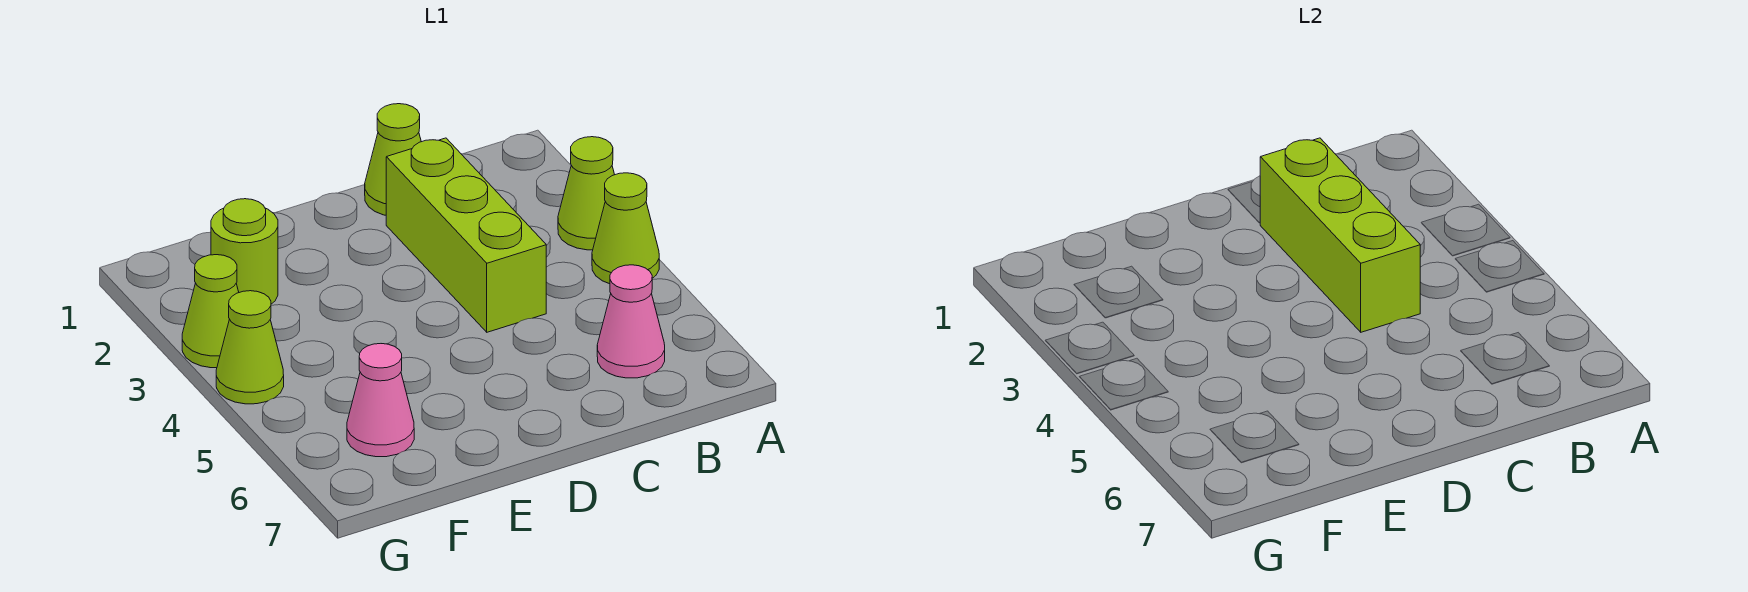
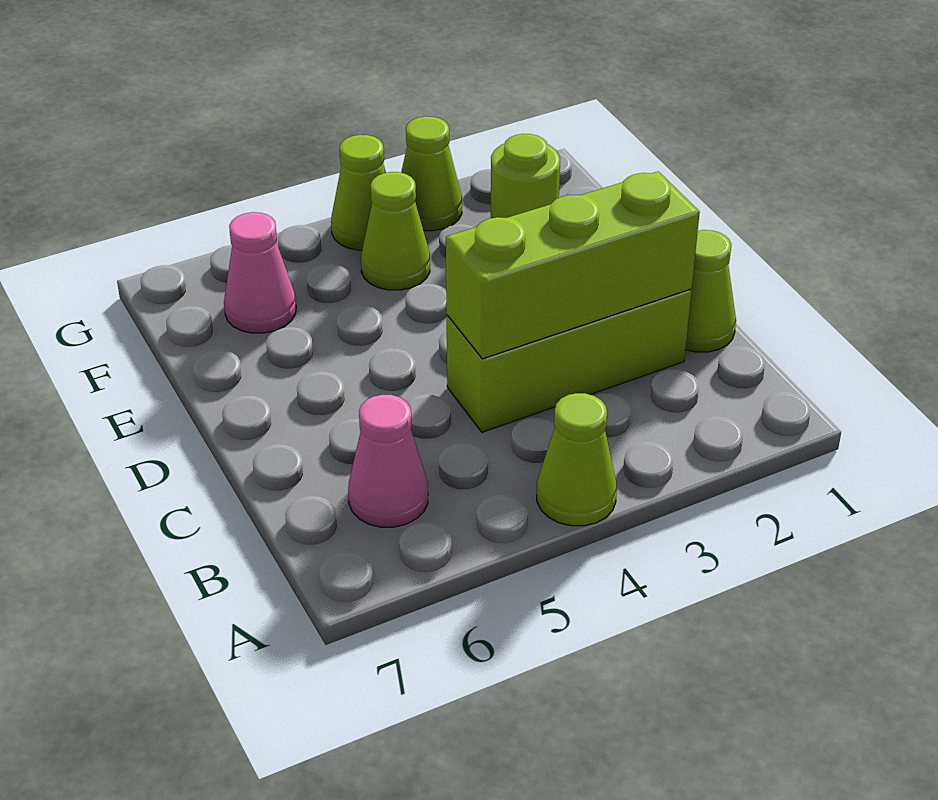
lime 1x1 cone [558,137,615,250] -> lime 1x1 cone moved to [361,172,430,290]

